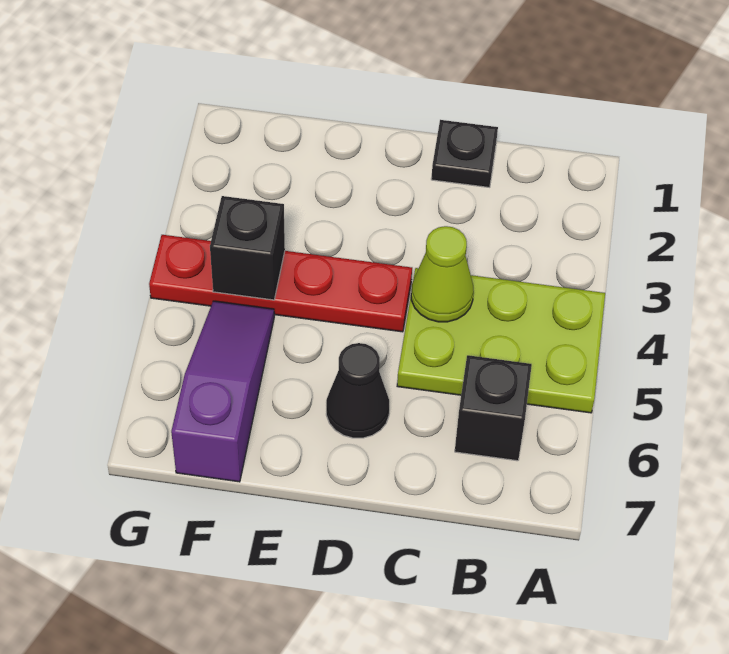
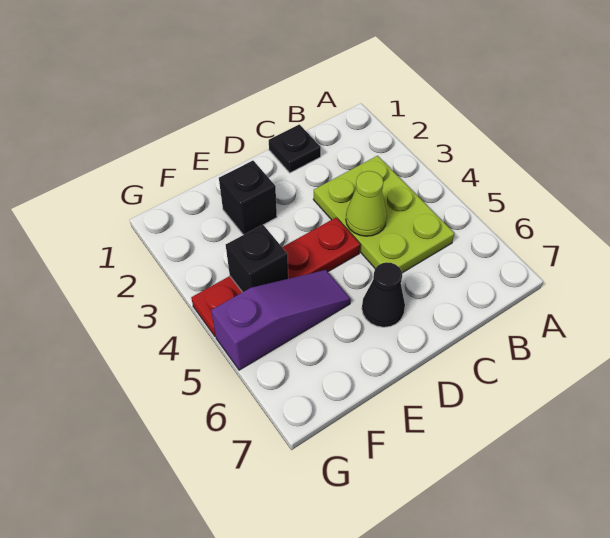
lime 2x3 plate [397,268,605,413] -> lime 2x3 plate turned to [313,156,454,273]
black 1x1 brick [455,355,532,461] -> black 1x1 brick moved to [219,161,277,235]
purple 1x3 slope [171,301,274,482] -> purple 1x3 slope turned to [211,270,351,370]

